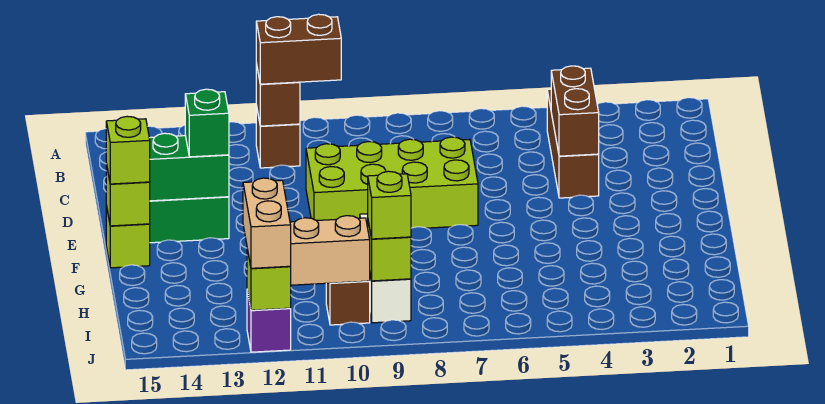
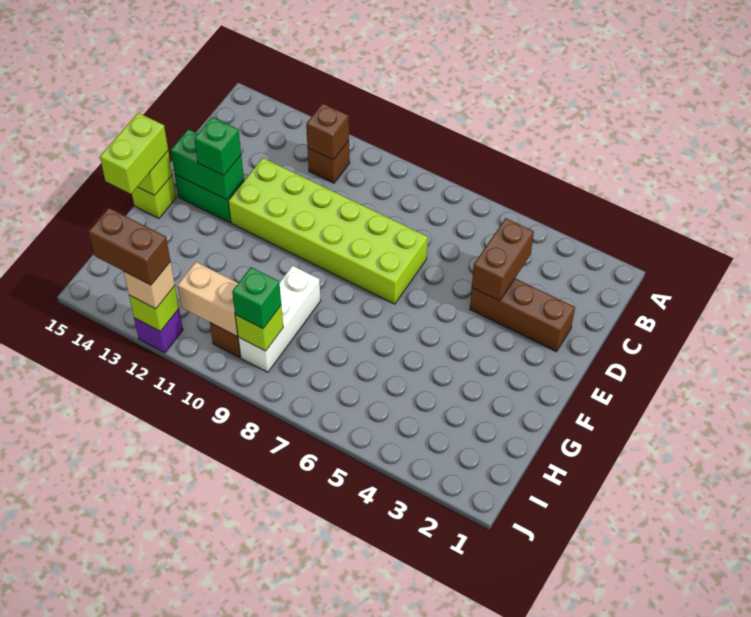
brown 1x3 brick [547,89,599,198] -> brown 1x3 brick turned to [470,279,575,352]
brown 1x2 brick [256,14,341,84] -> brown 1x2 brick moved to [88,208,171,285]
lime 2x4 brick [306,137,478,228] -> lime 2x6 brick [228,158,428,304]
lime 1x1 brick [106,116,150,184] -> lime 1x2 brick [100,113,168,194]
lime 1x1 brick [368,171,411,239] -> green 1x1 brick [232,267,281,329]
tan 1x2 brick [243,178,291,268] -> tan 1x1 brick [123,262,175,309]

